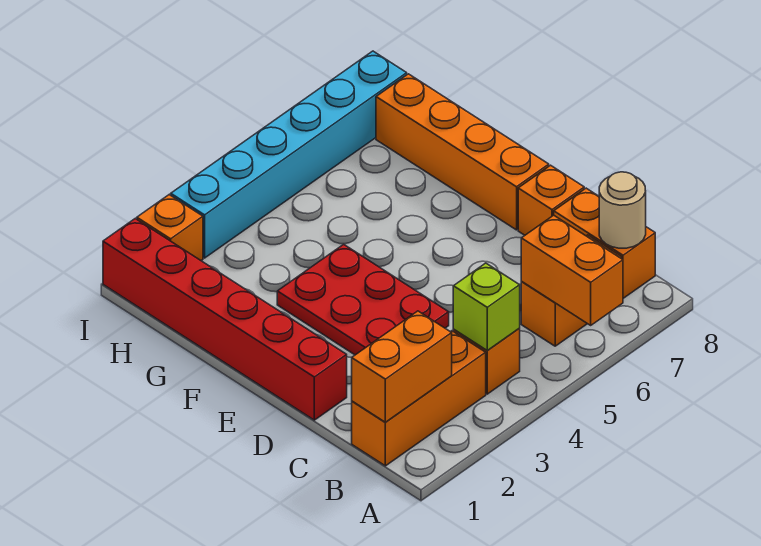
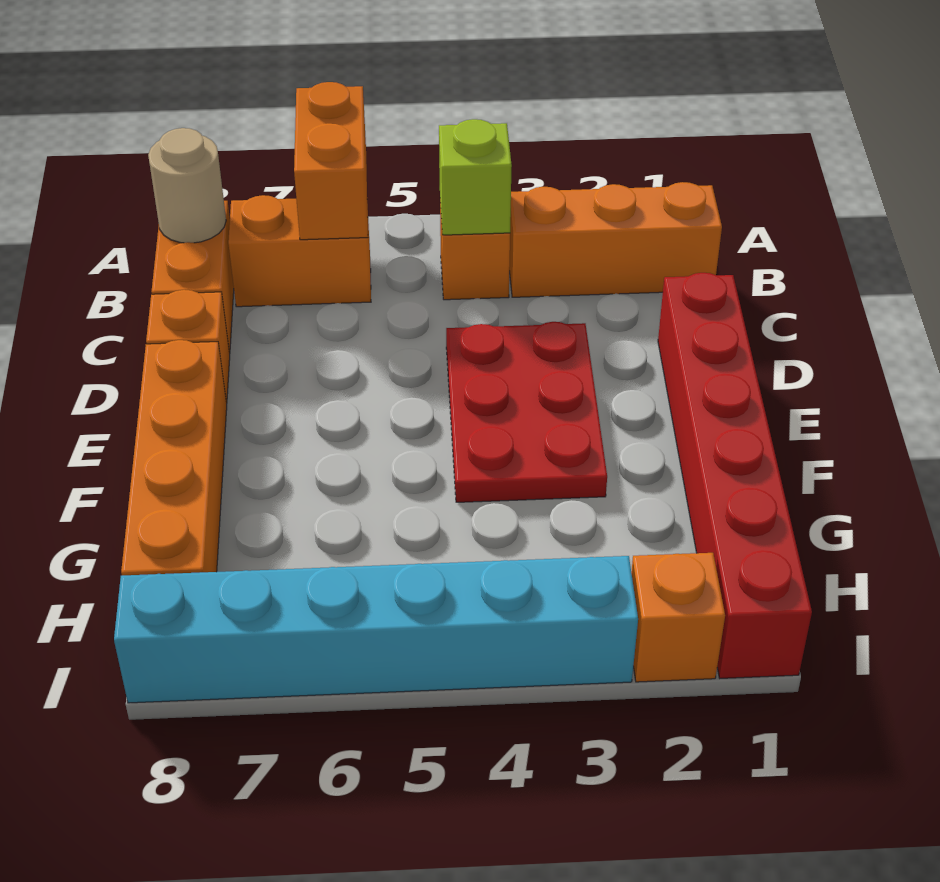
orange 1x2 brick [352,311,452,422] -> none

